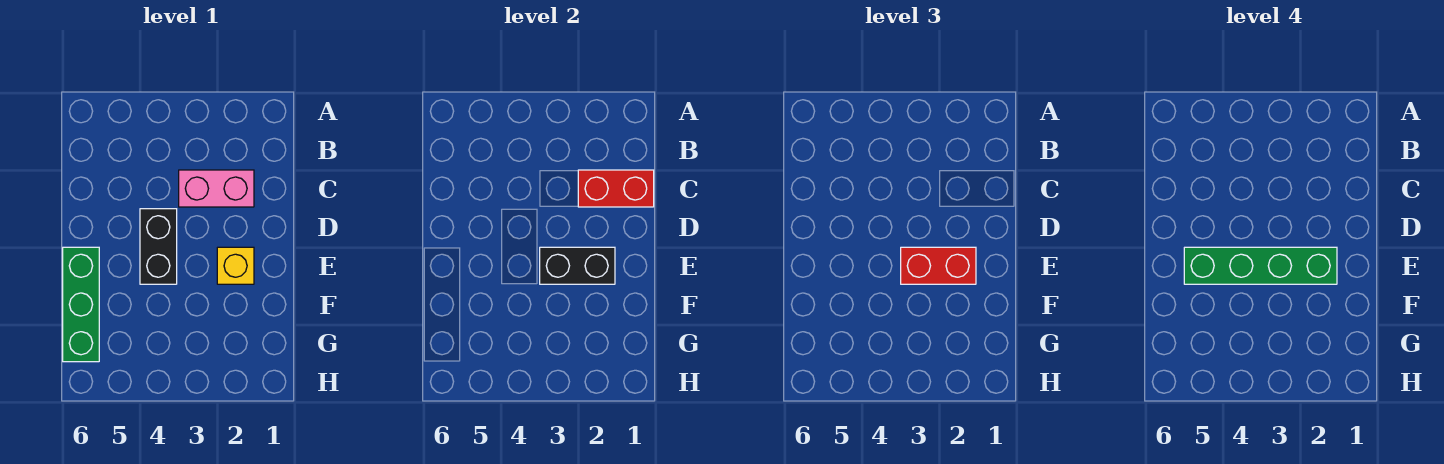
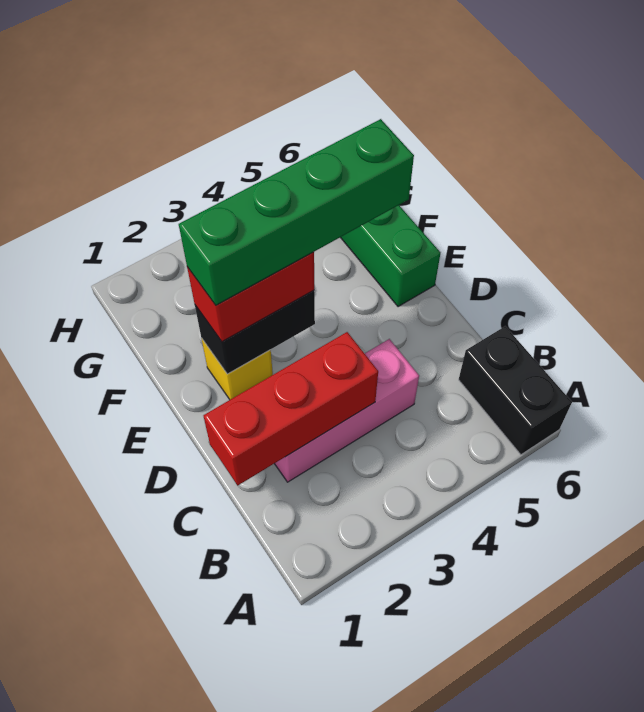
red 1x2 brick [578,170,654,207] -> red 1x3 brick [203,332,378,485]
pink 1x2 brick [179,170,254,207] -> pink 1x3 brick [274,339,419,482]
black 1x2 brick [140,209,177,284] -> black 1x2 brick moved to [459,326,572,455]

